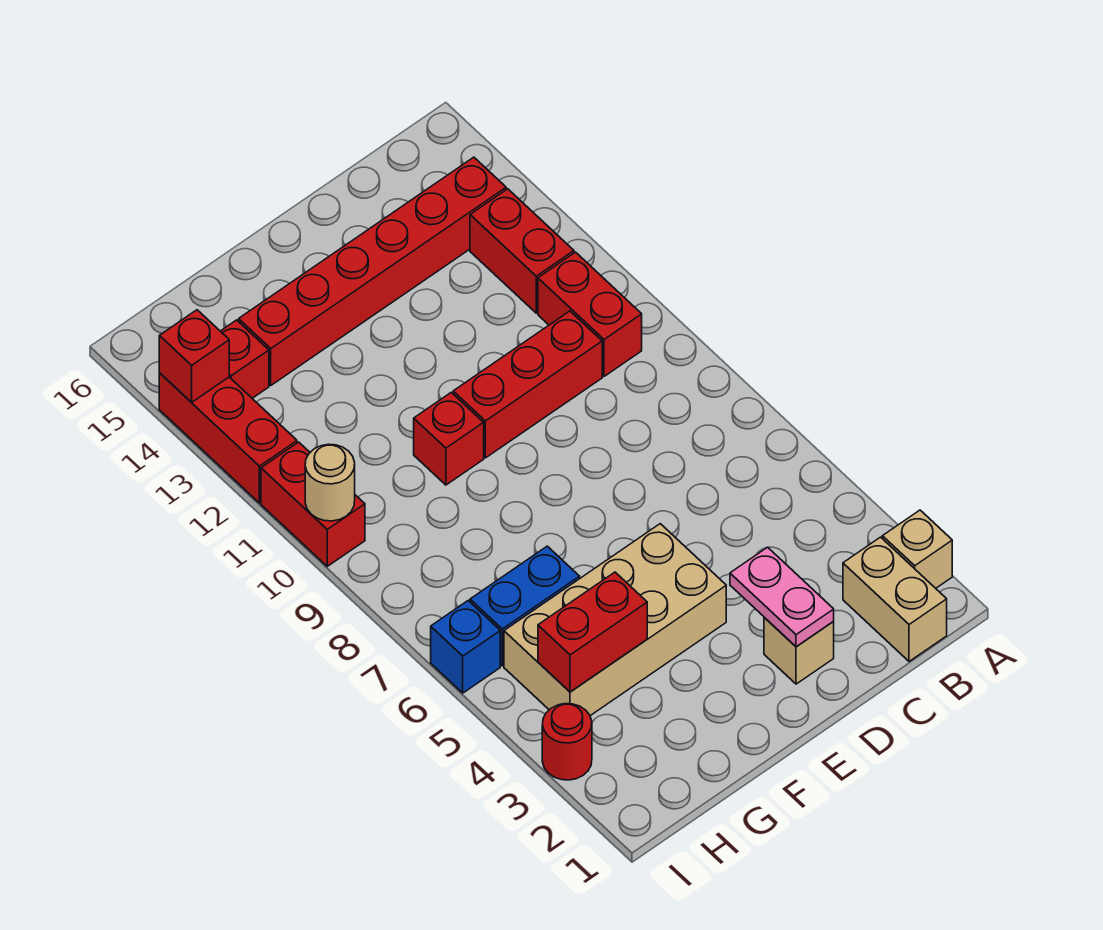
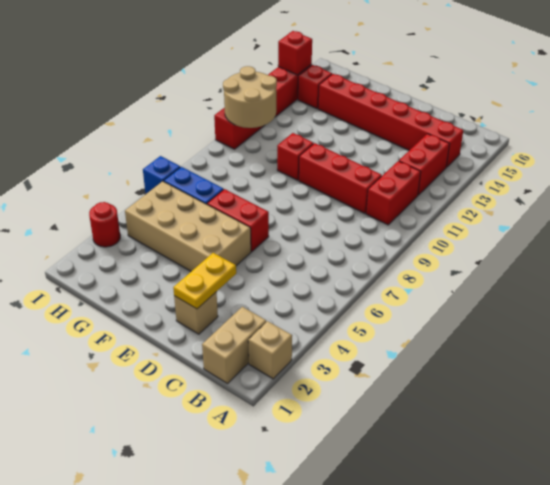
pink 1x2 plate [730,547,834,647] -> yellow 1x2 plate [173,253,236,309]
red 1x2 brick [538,572,647,692] -> red 1x2 brick moved to [207,189,269,252]
tan 1x1 round brick [305,444,355,521] -> tan 2x2 round brick [223,66,277,128]

